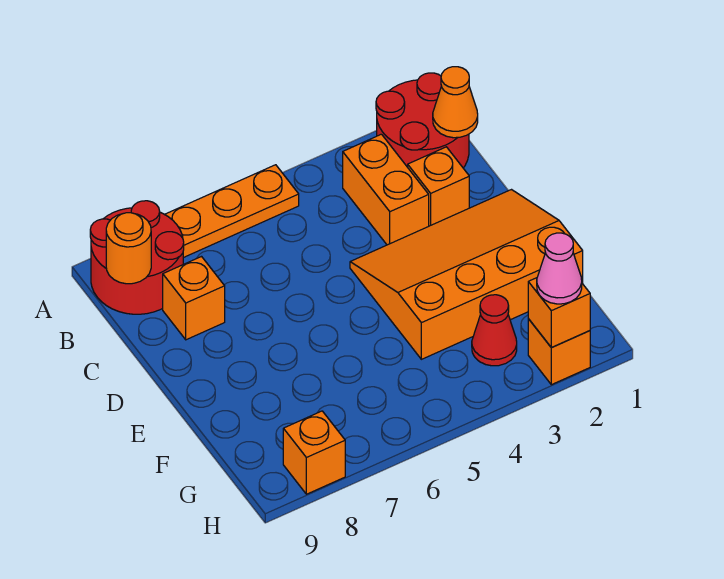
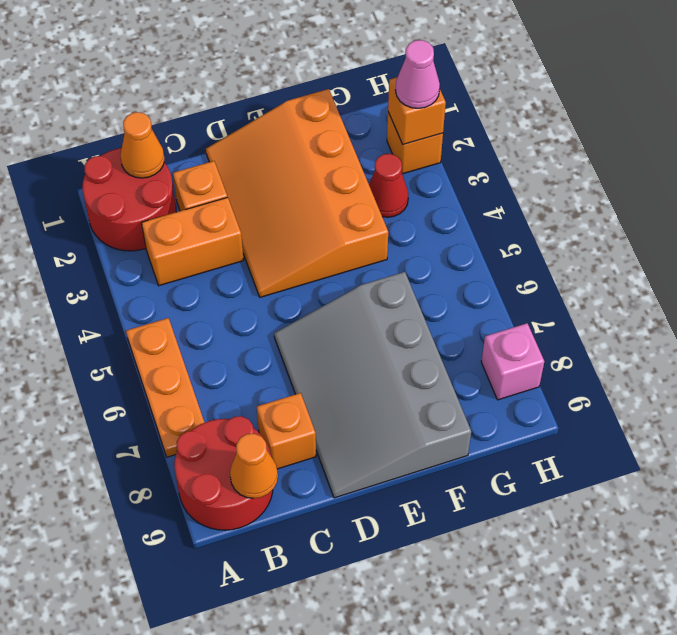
orange 1x1 round brick [106,213,151,284] -> orange 1x1 cone [230,434,278,498]
none -> grey 3x4 slope [274,272,471,498]
orange 1x1 brick [283,411,345,494] -> pink 1x1 brick [481,323,544,400]

